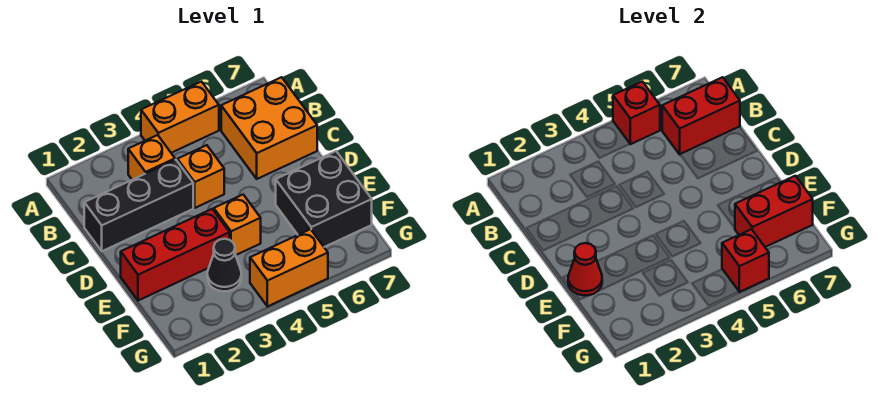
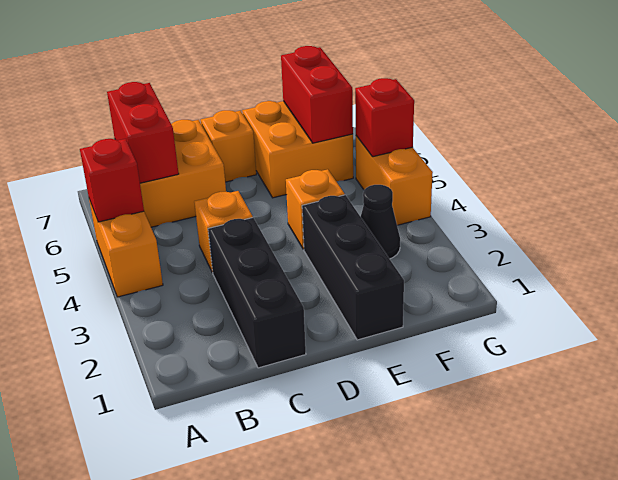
orange 1x1 brick [128,135,175,180] -> orange 1x1 brick moved to [201,110,256,182]
red 1x3 brick [121,209,230,301] -> black 1x3 brick [302,195,404,340]
red 1x1 cone [568,243,602,295] -> none
black 2x2 brick [276,151,372,247] -> orange 2x2 brick [242,101,353,198]

